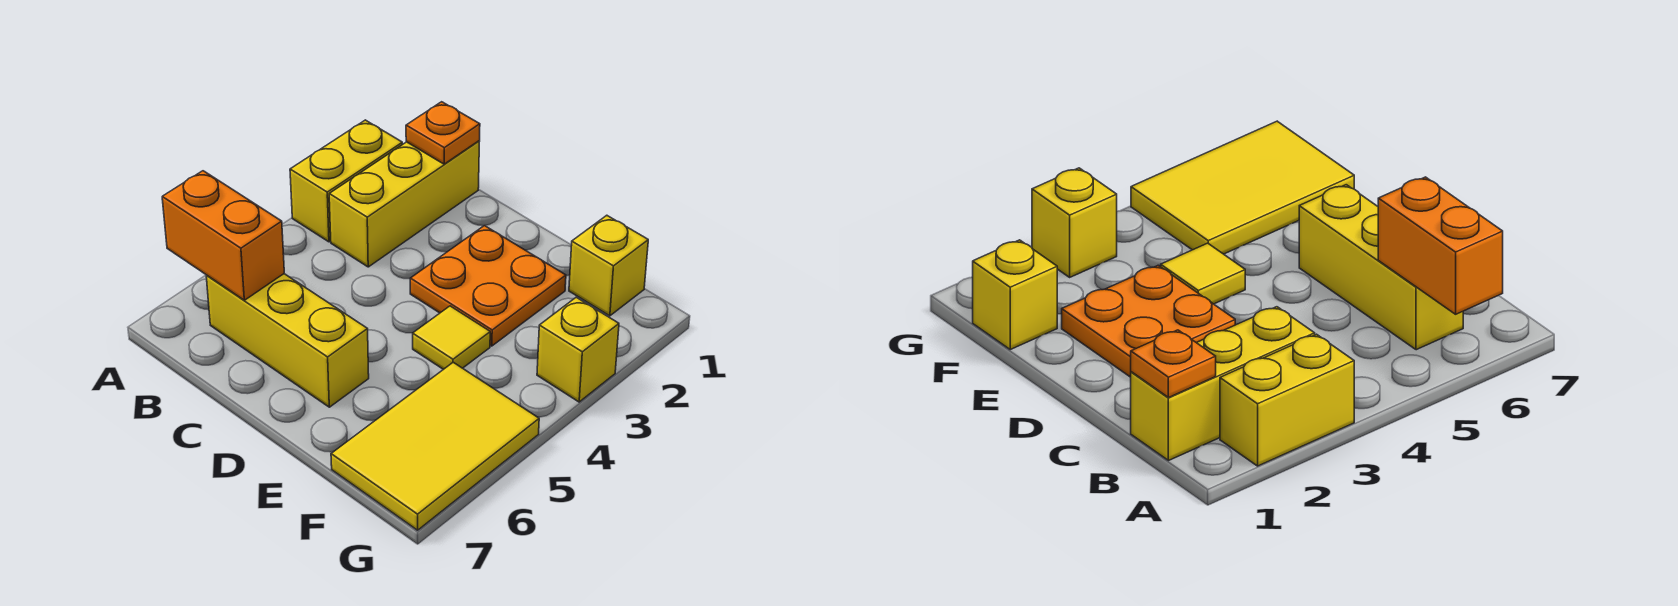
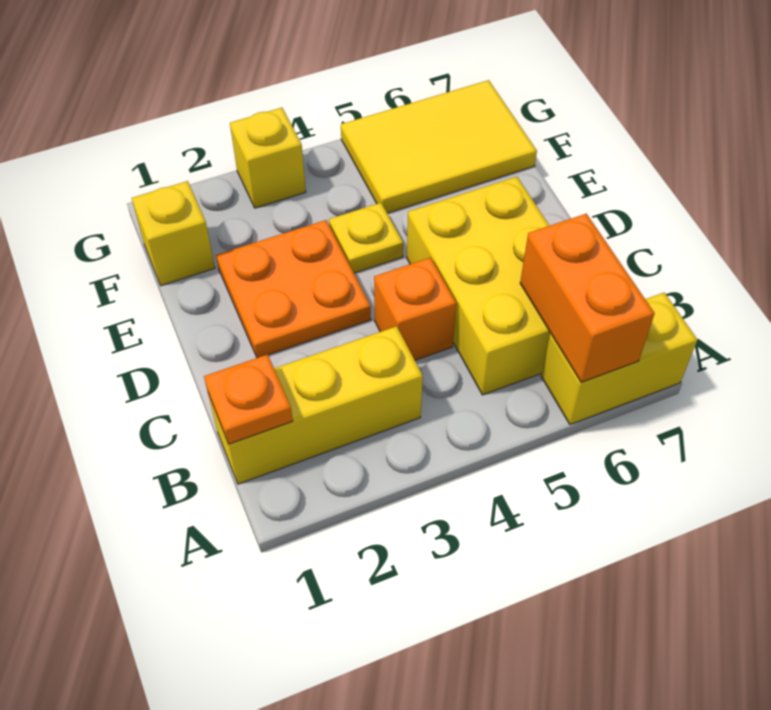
yellow 1x2 brick [290,120,403,242] -> yellow 1x2 brick moved to [541,292,697,425]
yellow 1x3 brick [206,274,369,407] -> yellow 2x3 brick [407,177,550,395]
none -> orange 1x1 brick [374,258,456,360]
yellow 1x1 tile [413,306,490,369] -> yellow 1x1 plate [329,203,403,273]

